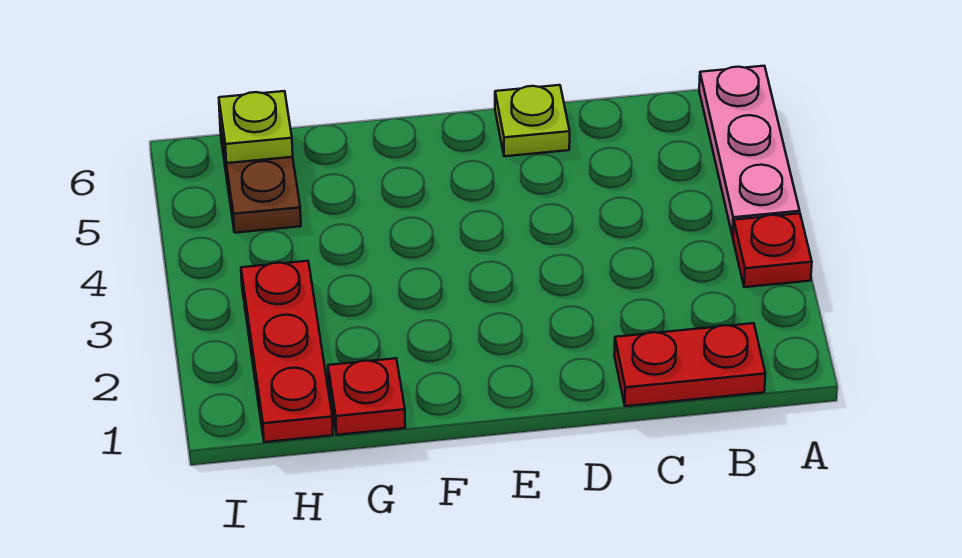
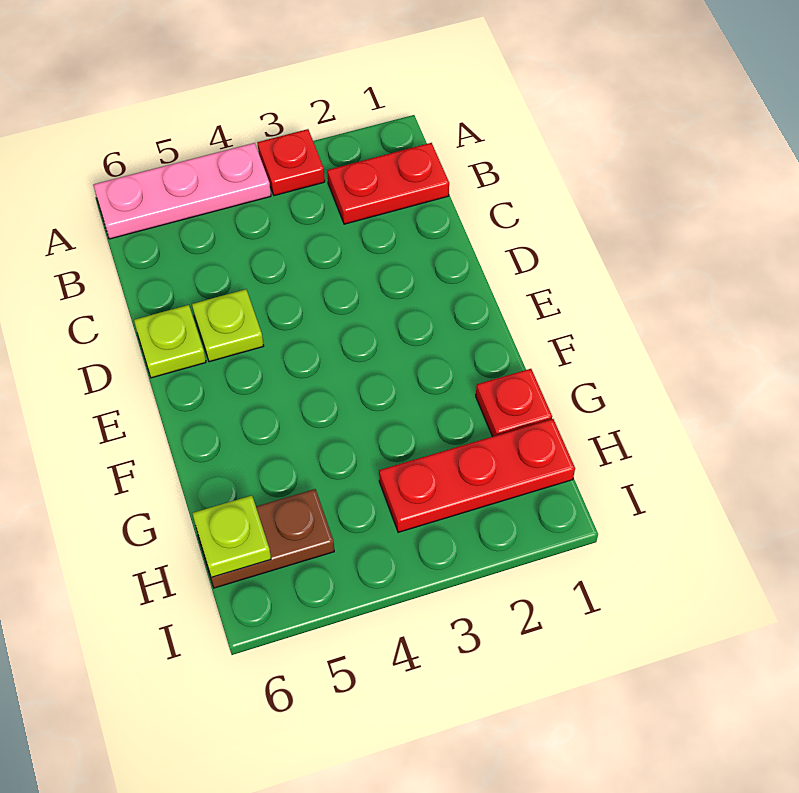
red 1x2 plate [614,323,765,406] -> red 1x2 plate turned to [327,143,449,224]
none -> lime 1x1 plate [192,289,264,362]

